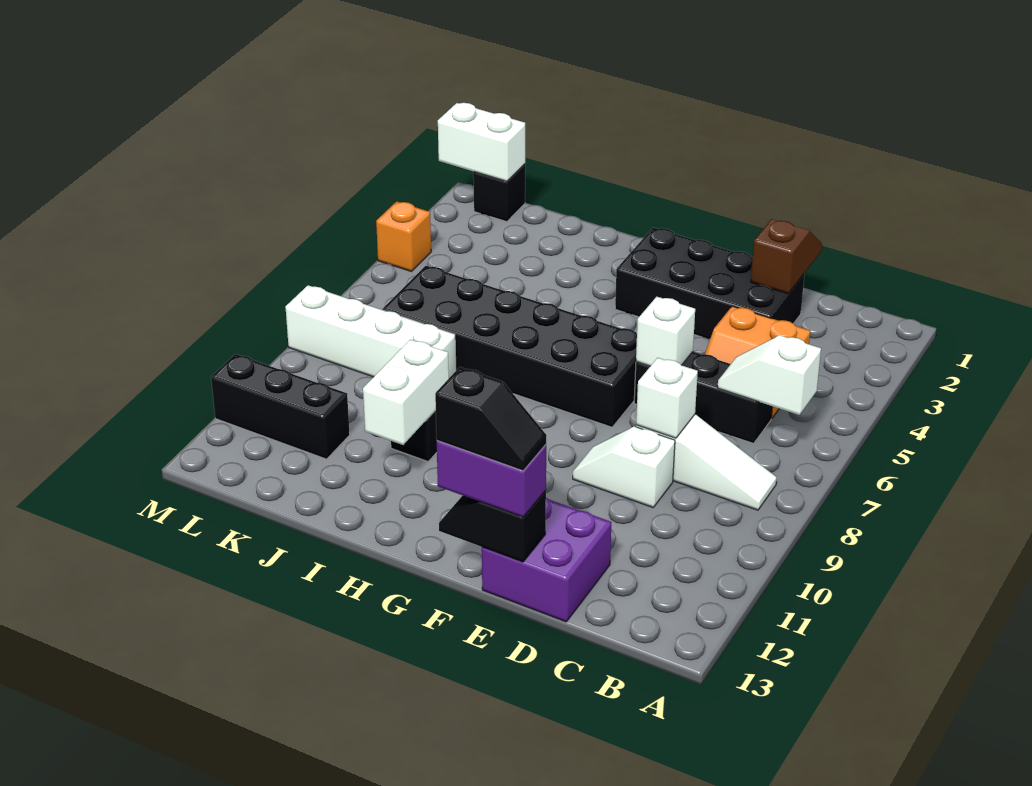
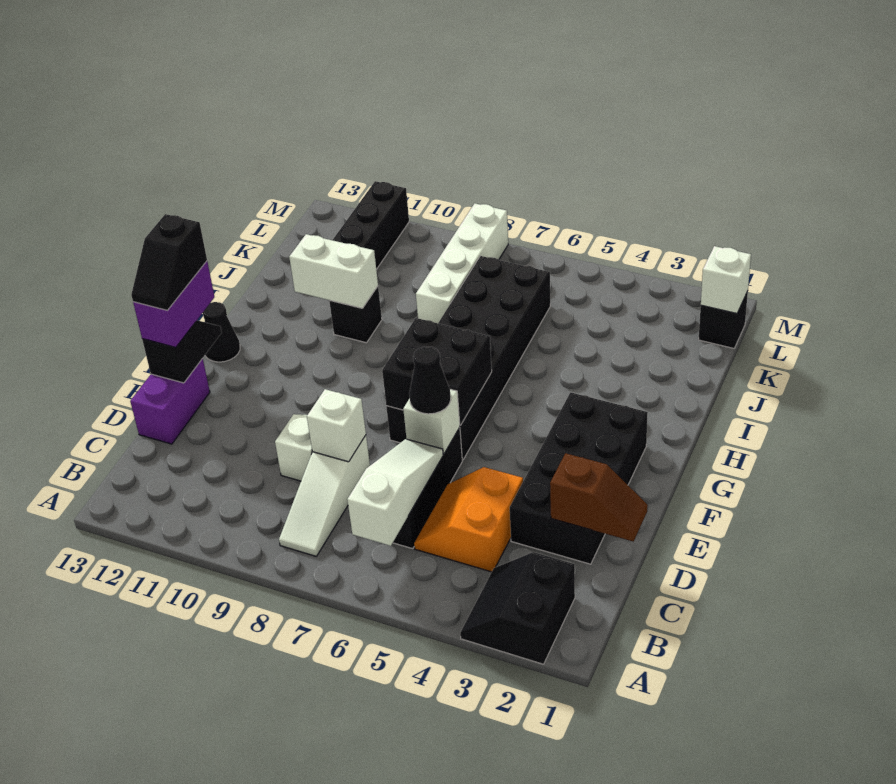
none -> black 2x2 slope [460,552,575,664]
white 1x2 slope [718,335,821,415] -> white 1x3 slope [347,439,443,546]
purple 2x2 brick [482,498,611,622] -> purple 1x2 brick [130,359,210,444]
none -> black 1x1 cone [409,346,451,414]
none -> black 2x2 brick [382,318,492,425]
none -> black 1x1 cone [203,302,240,362]
white 1x2 brick [438,103,525,181] -> white 1x1 brick [701,246,751,313]
orange 1x1 brick [376,201,431,271] -> none

